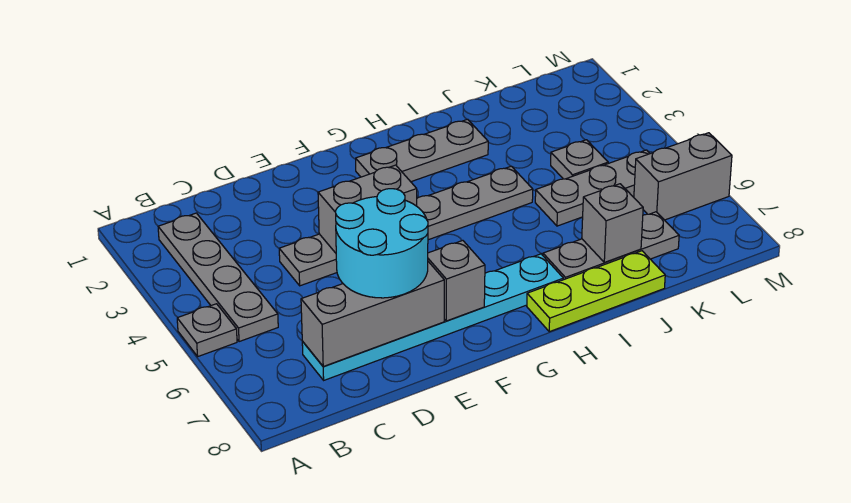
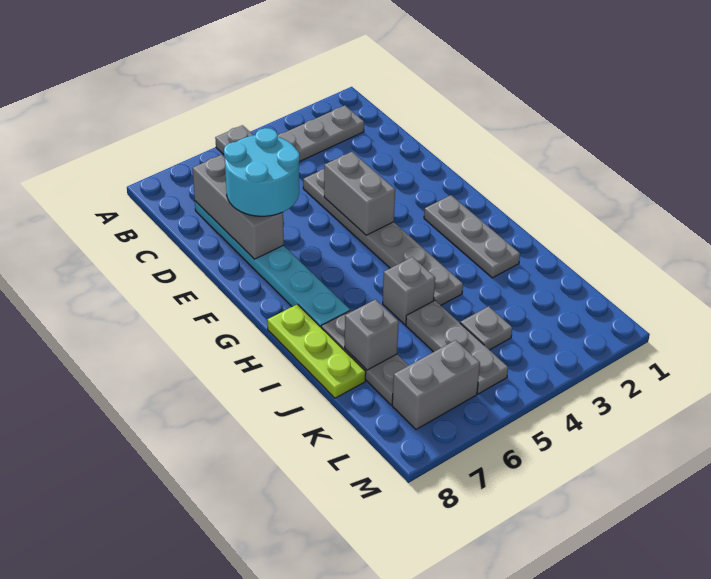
grey 1x1 brick [428,240,485,321] -> grey 1x1 brick moved to [383,257,435,324]
grey 1x2 brick [634,133,732,220] -> grey 1x2 brick turned to [392,340,480,429]

